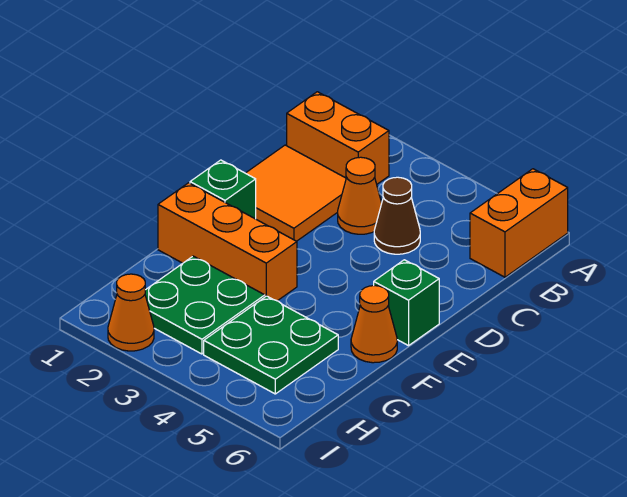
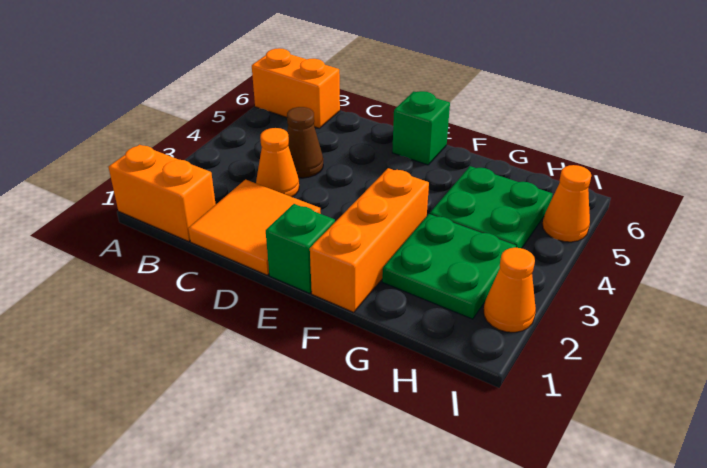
orange 1x2 brick [287,92,389,184] -> orange 1x2 brick turned to [109,145,216,241]
orange 1x1 cone [351,286,397,363] -> orange 1x1 cone moved to [543,165,591,242]

